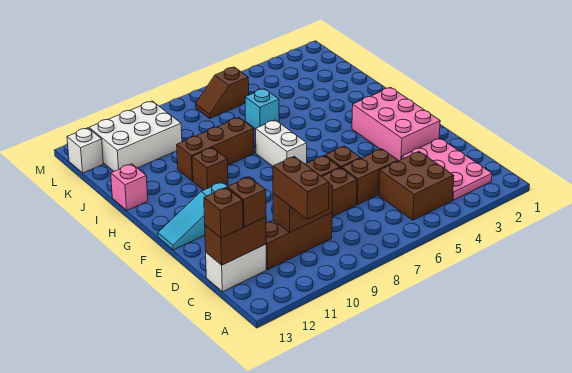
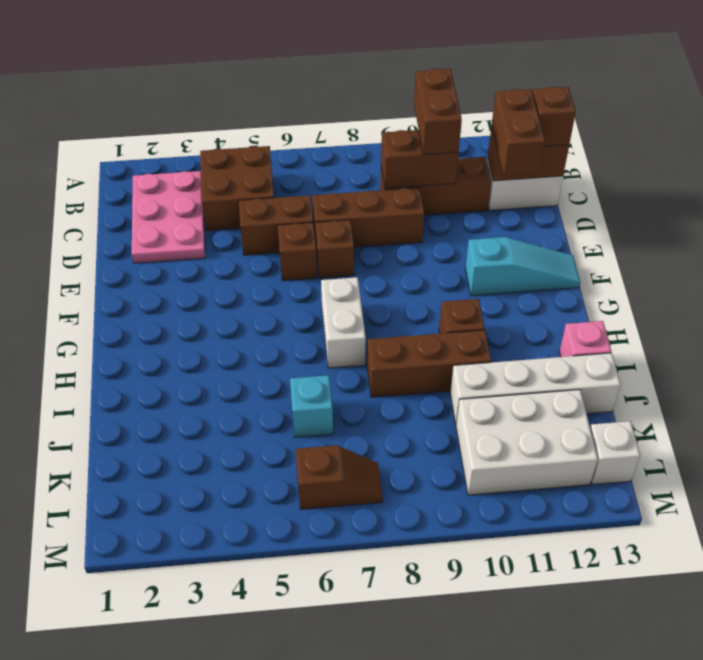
brown 1x1 brick [227,177,266,227] -> brown 1x2 brick [492,89,545,176]
pink 2x3 brick [352,87,440,161] -> none
none -> white 1x4 brick [450,353,621,423]

